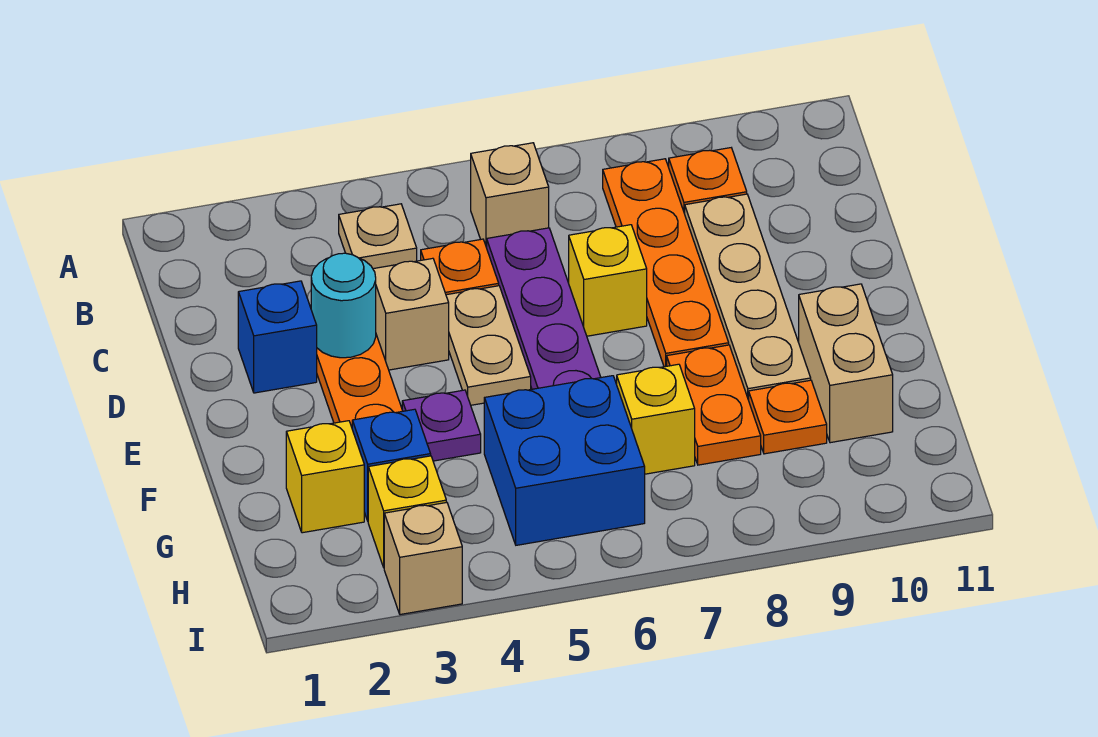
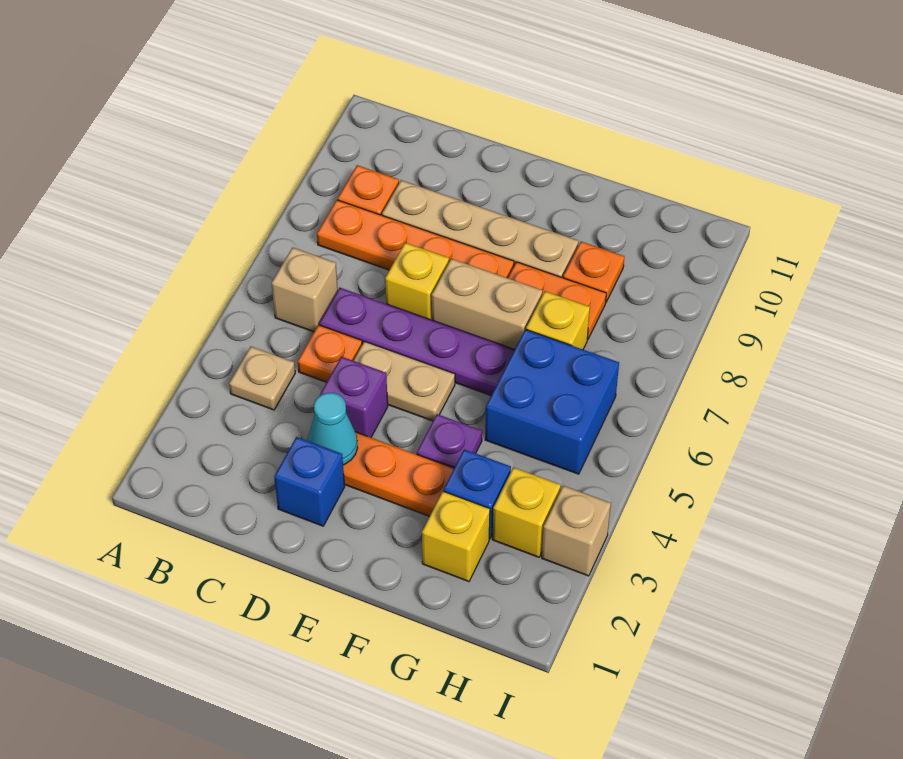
cyan 1x1 round brick [311,253,376,358] -> cyan 1x1 cone [308,393,358,465]
tan 1x1 brick [373,258,449,370] -> purple 1x1 brick [320,357,388,437]
tan 1x2 brick [799,284,893,443] -> tan 1x2 brick moved to [432,259,542,349]

